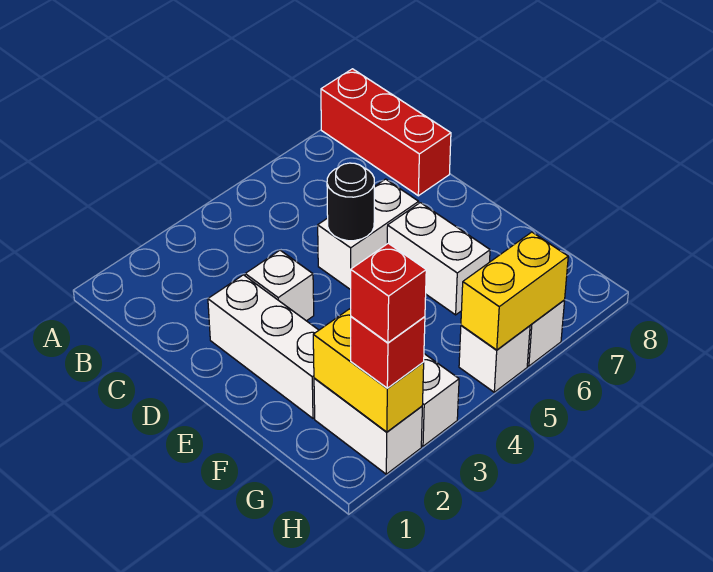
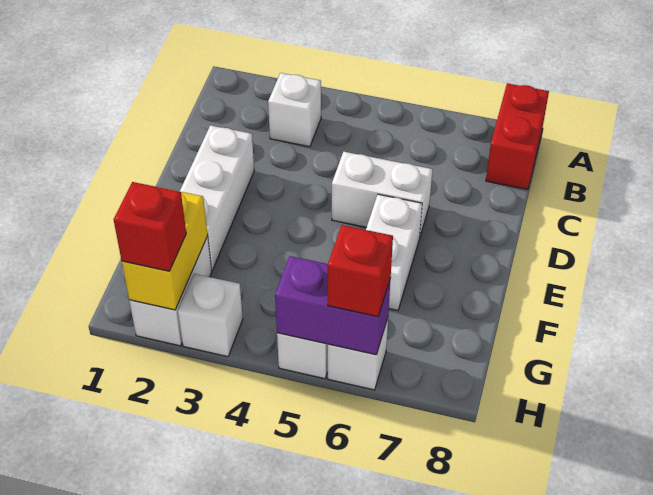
red 1x3 brick [321,69,451,196] -> red 1x2 brick [486,83,549,189]
white 1x1 brick [245,250,314,321] -> white 1x1 brick moved to [268,73,321,147]
black 1x1 round brick [327,163,374,241] -> none
red 1x1 brick [351,243,426,343] -> red 1x1 brick moved to [328,225,393,317]
yellow 1x2 brick [461,232,568,350] -> purple 1x2 brick [275,256,391,355]

